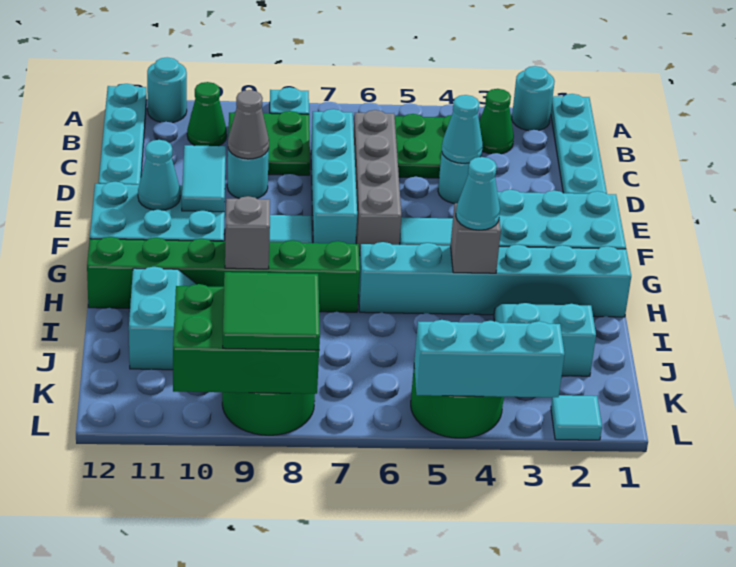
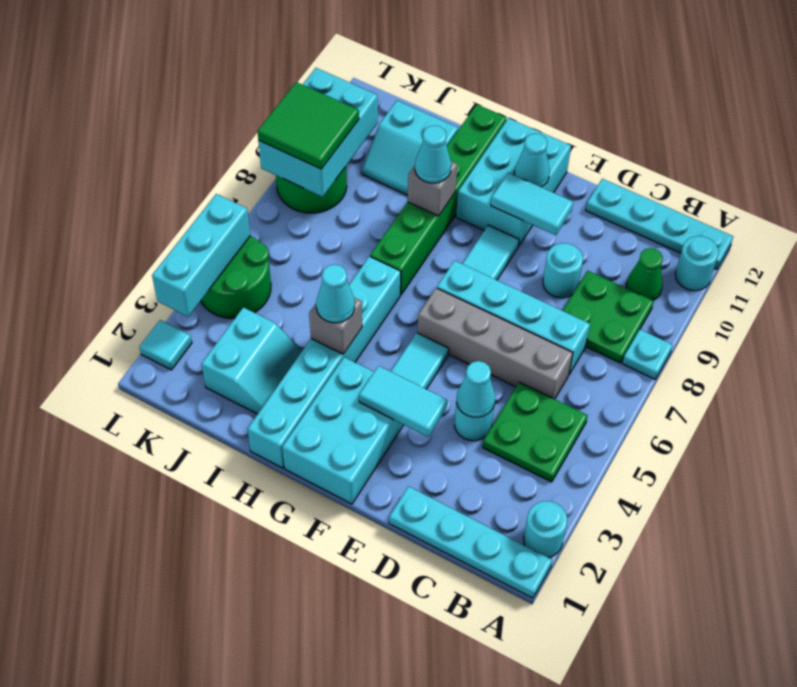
green 1x1 cone [479,89,514,154] -> none
grey 1x1 cone [228,90,269,159] -> none
none -> cyan 1x2 tile [359,366,447,437]
none -> cyan 1x1 cone [415,126,451,183]
green 2x3 brick [173,284,319,394] -> cyan 2x3 brick [258,68,378,197]

